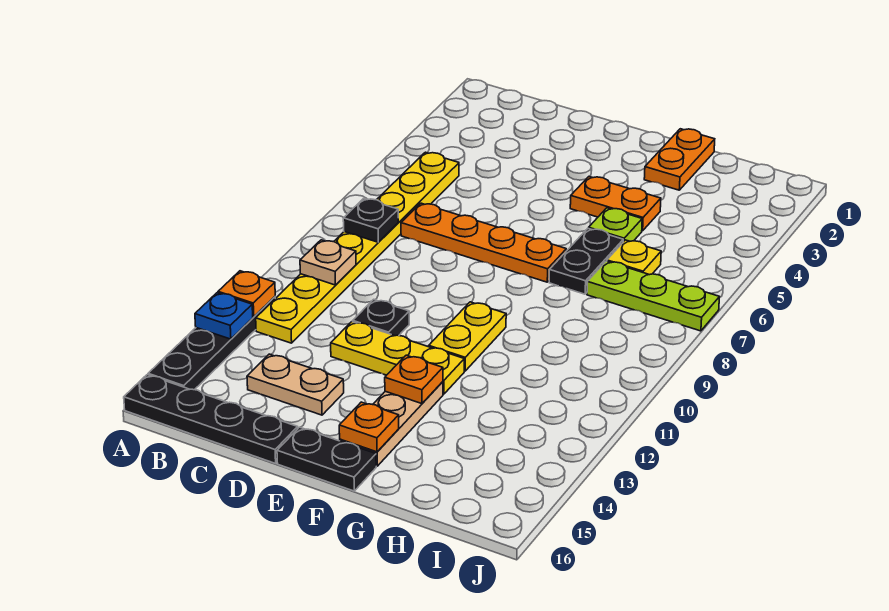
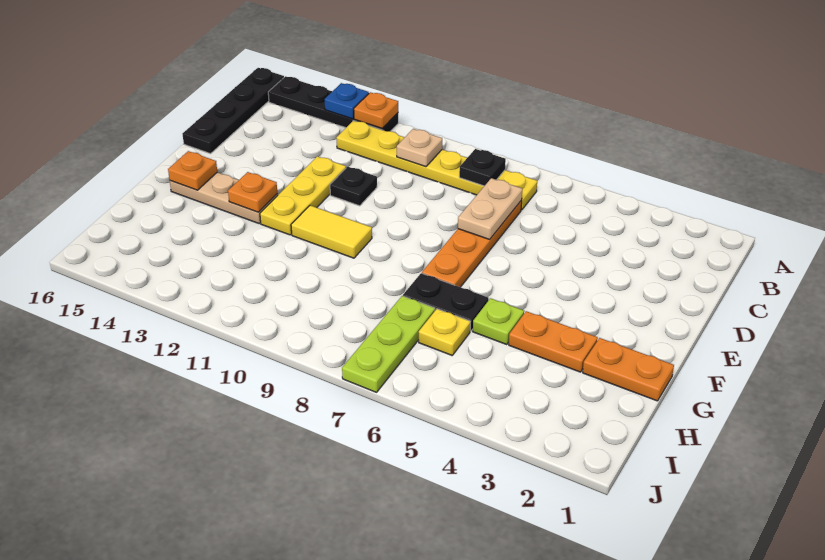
yellow 1x8 plate [256,152,459,343] -> yellow 1x6 plate [336,121,537,210]
tan 1x2 plate [247,354,344,415] -> tan 1x2 plate moved to [458,178,522,239]
black 1x2 plate [277,427,376,491] -> none
orange 1x2 plate [570,177,661,231] -> orange 1x2 plate turned to [509,311,598,372]
yellow 1x2 plate [429,302,506,371] -> yellow 1x2 tile [291,205,372,258]

